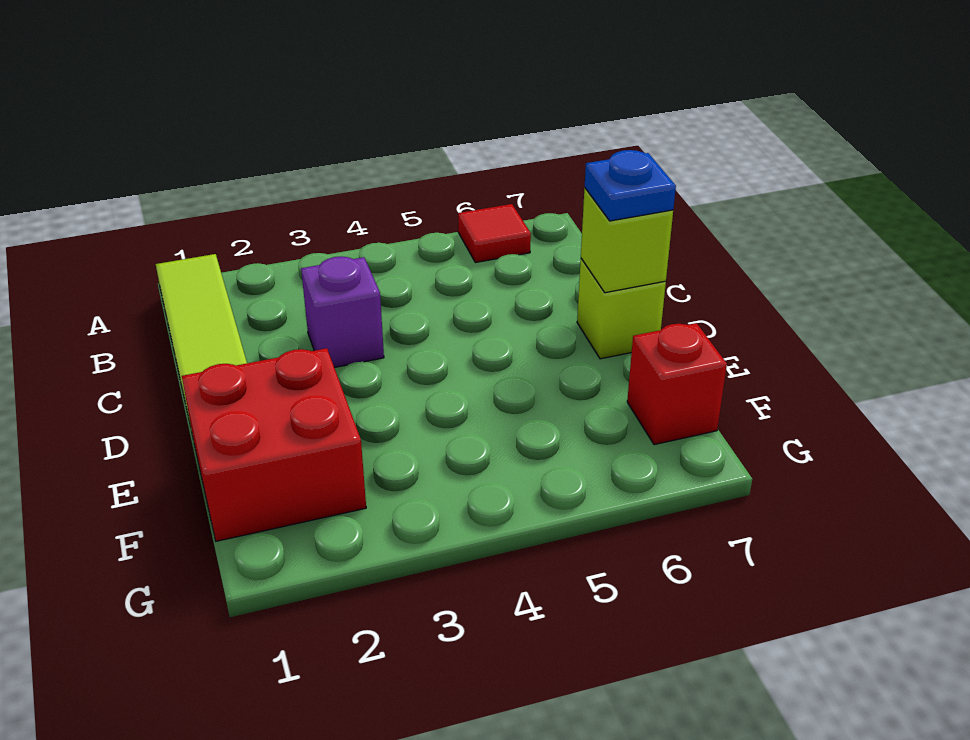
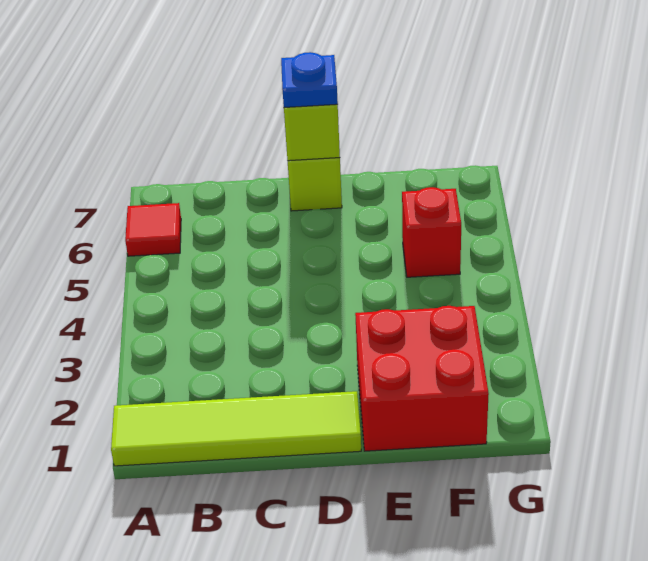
purple 1x1 brick [301,256,384,368] -> none
red 1x1 brick [627,323,727,445] -> red 1x1 brick moved to [402,187,461,277]

